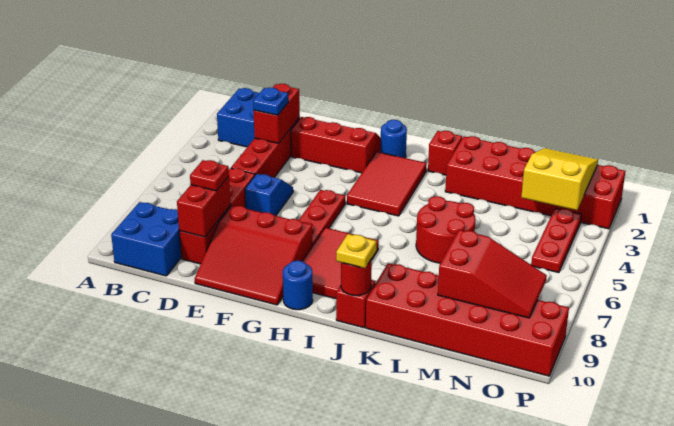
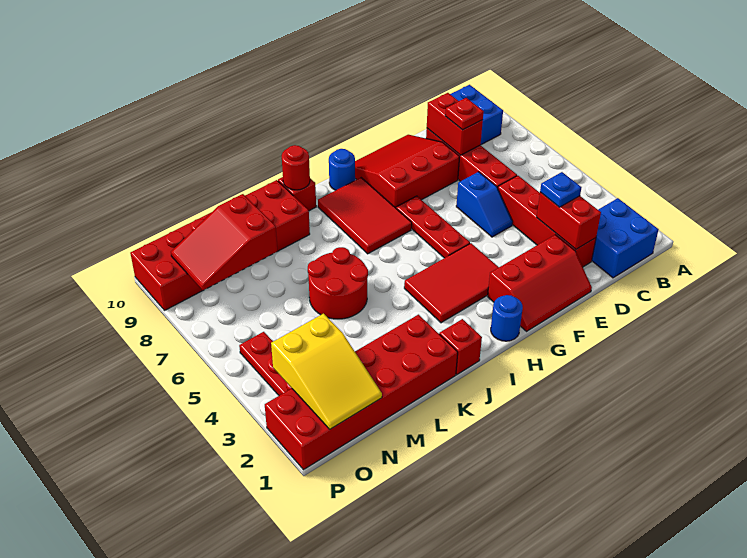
red 2x3 tile [347,152,427,216] -> red 2x3 tile turned to [404,243,499,323]
yellow 1x1 plate [336,234,376,268] -> none

